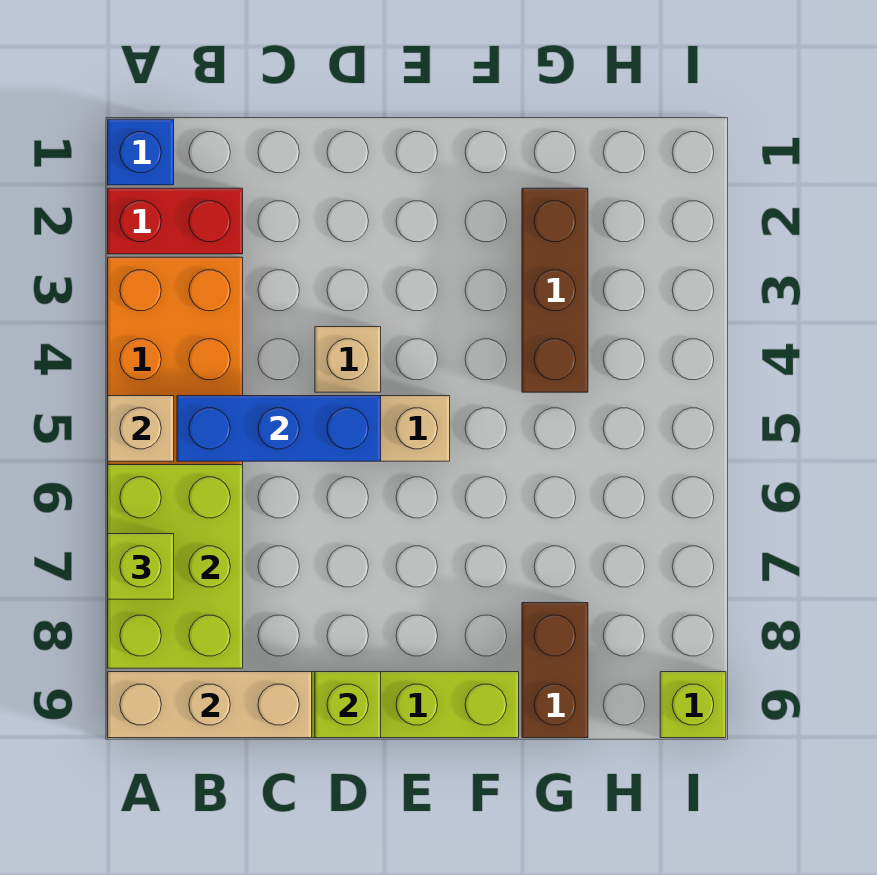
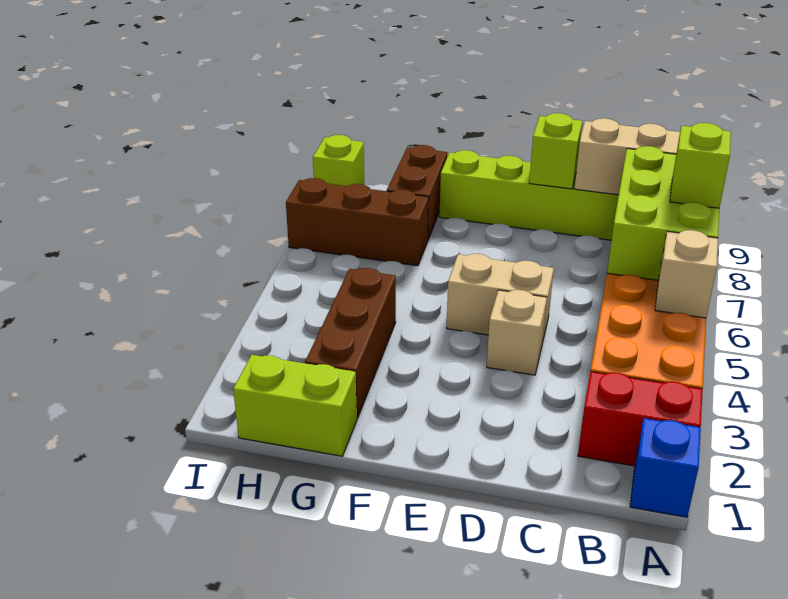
blue 1x3 brick [177,396,381,461] -> none
none -> lime 1x2 brick [233,355,357,456]
none -> brown 1x3 brick [286,178,429,266]

